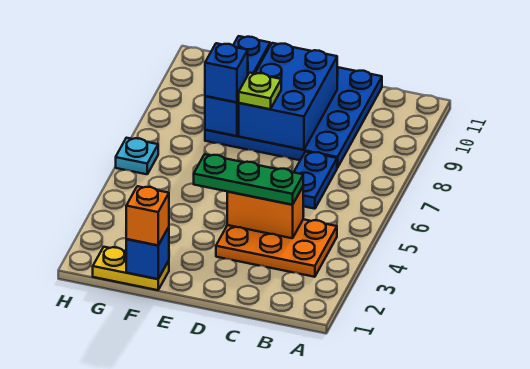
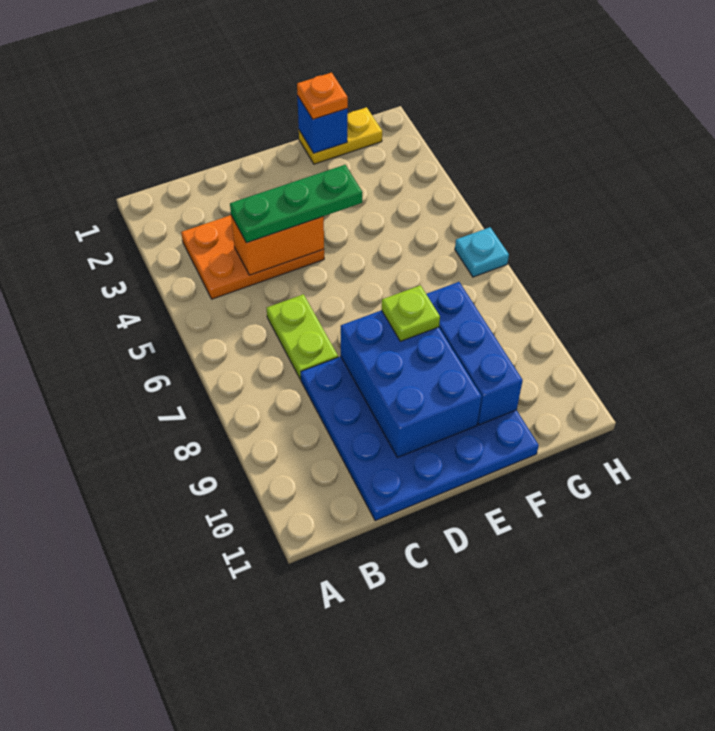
blue 1x2 plate [294,152,337,209] -> lime 1x2 plate [267,294,338,379]
orange 1x1 brick [126,186,169,245] -> orange 1x1 plate [297,73,348,119]
blue 1x1 brick [205,43,248,102] -> none

